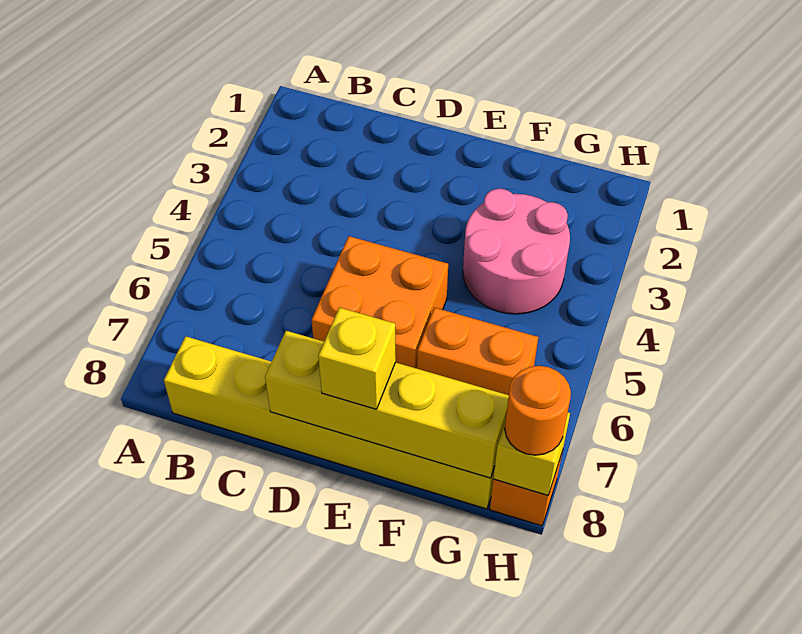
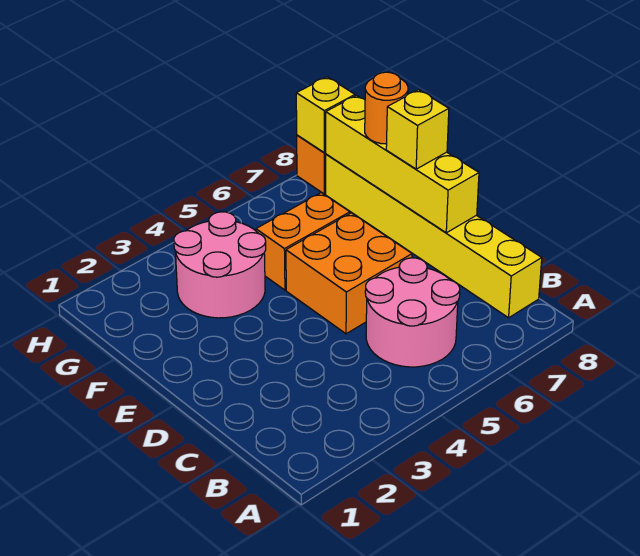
none -> pink 2x2 round brick [365,258,460,367]
orange 1x2 brick [417,308,538,395] -> orange 1x2 brick turned to [256,193,350,290]
orange 1x1 round brick [505,366,571,455] -> orange 1x1 round brick moved to [365,72,408,144]

